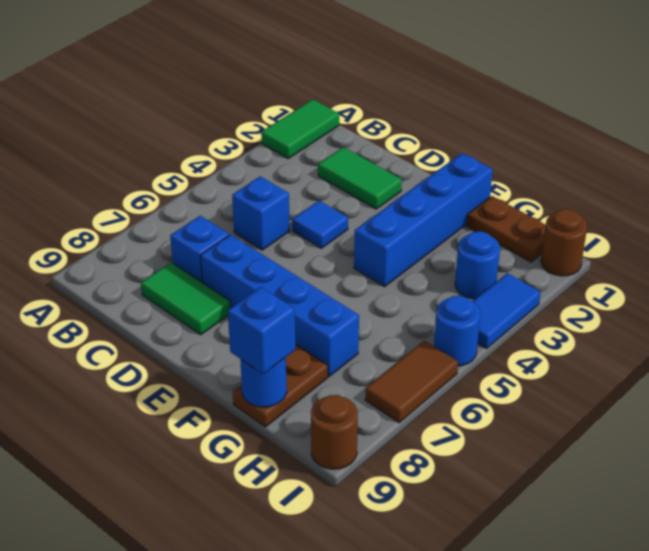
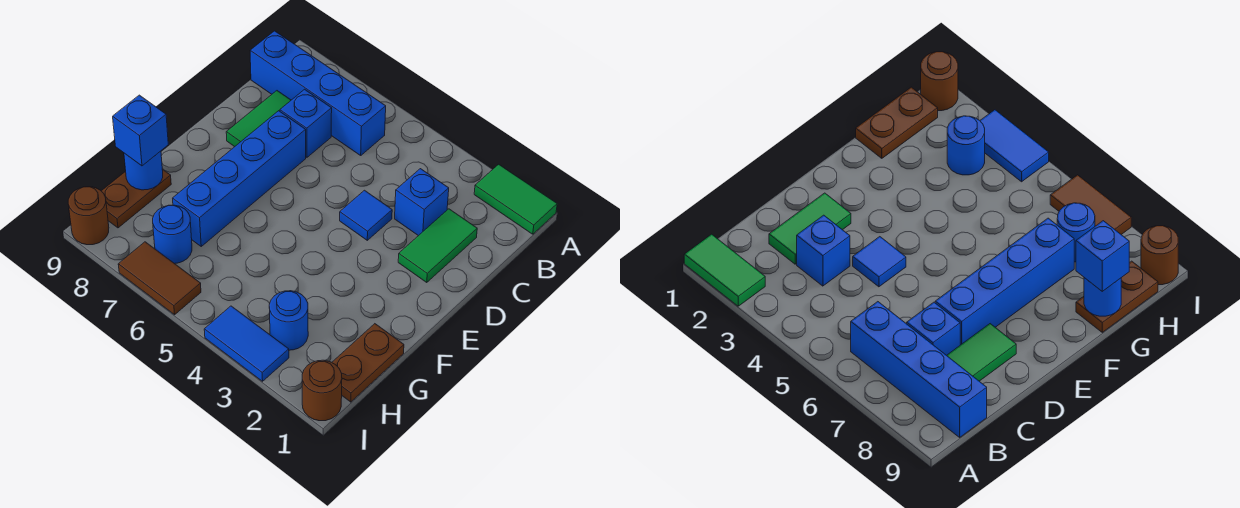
blue 1x1 brick [232,176,290,250] -> blue 1x1 brick moved to [395,169,449,236]
blue 1x4 brick [354,153,493,287] -> blue 1x4 brick moved to [250,31,386,155]
brown 1x2 plate [233,345,328,427] -> brown 1x2 plate turned to [102,169,171,228]
blue 1x1 round brick [434,296,480,366] -> blue 1x1 round brick moved to [153,205,192,264]

